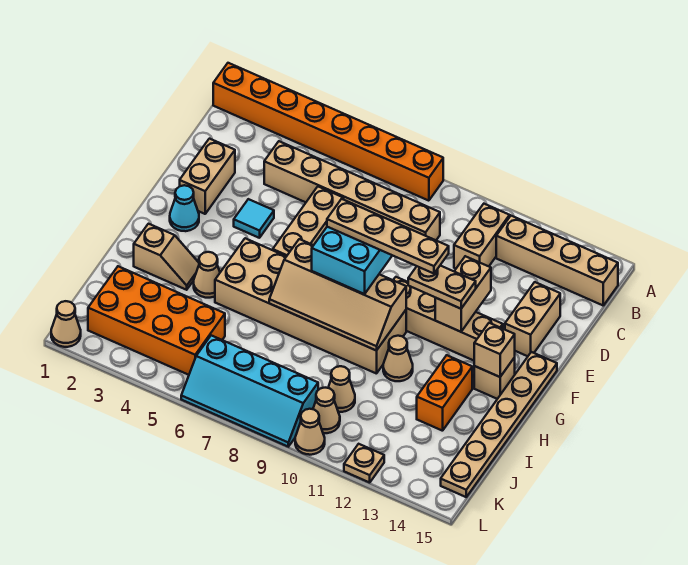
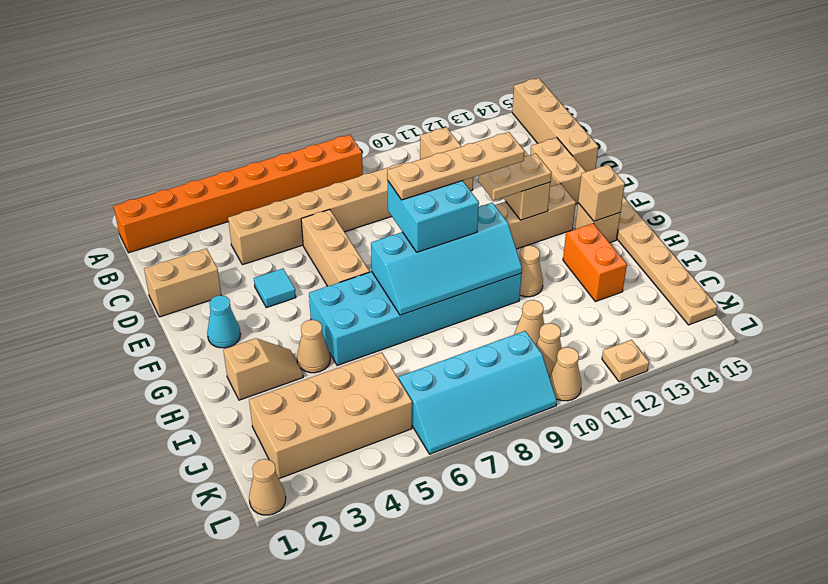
tan 1x4 brick [496,216,618,305] -> tan 1x4 brick turned to [512,78,598,172]
tan 1x2 brick [180,139,235,214] -> tan 1x2 brick turned to [144,249,221,317]
tan 2x6 brick [215,238,406,374] -> cyan 2x6 brick [309,272,522,365]
tan 2x4 slope [269,239,406,351] -> cyan 2x4 slope [371,203,522,315]
orange 2x4 brick [88,266,225,375] -> tan 2x4 brick [249,352,412,479]

